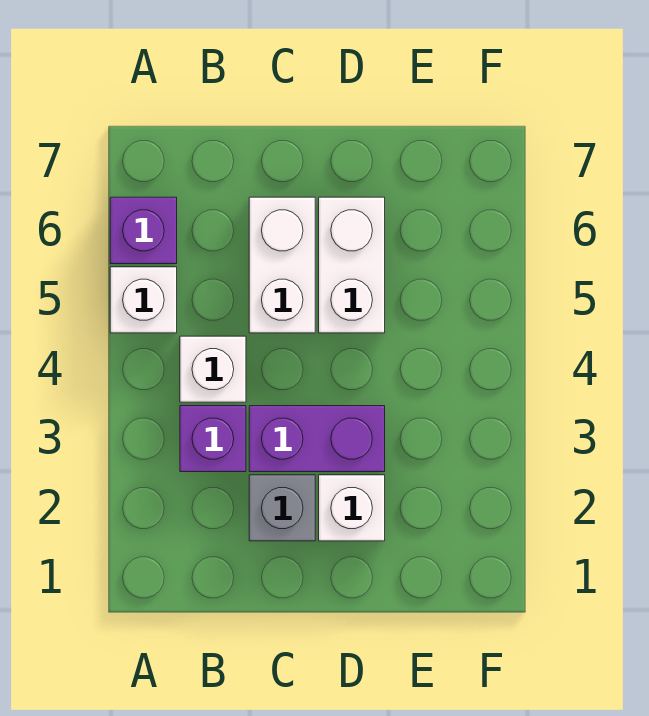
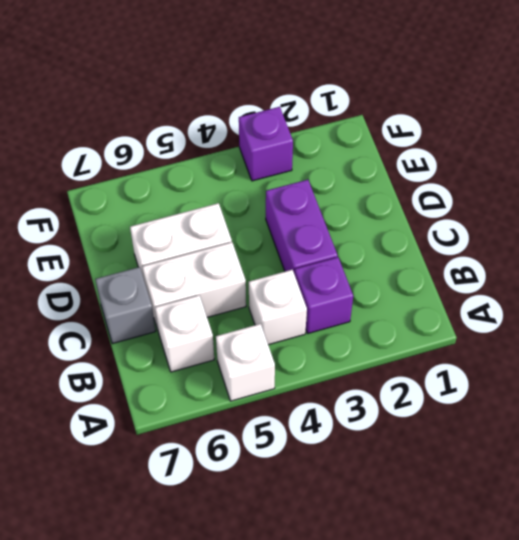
purple 1x1 brick [110,197,177,264] -> purple 1x1 brick moved to [239,107,293,181]
grey 1x1 brick [249,475,315,541] -> grey 1x1 brick moved to [95,267,156,344]
white 1x1 brick [319,475,385,541] -> white 1x1 brick moved to [155,295,214,372]

